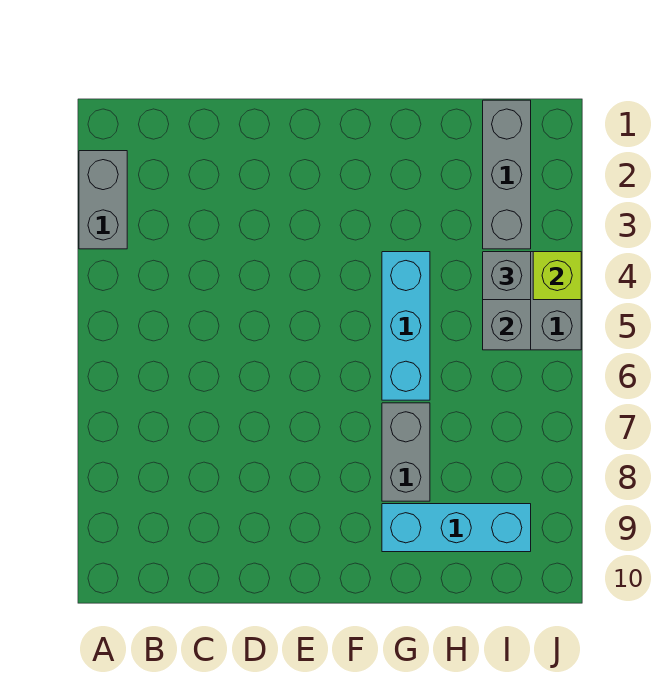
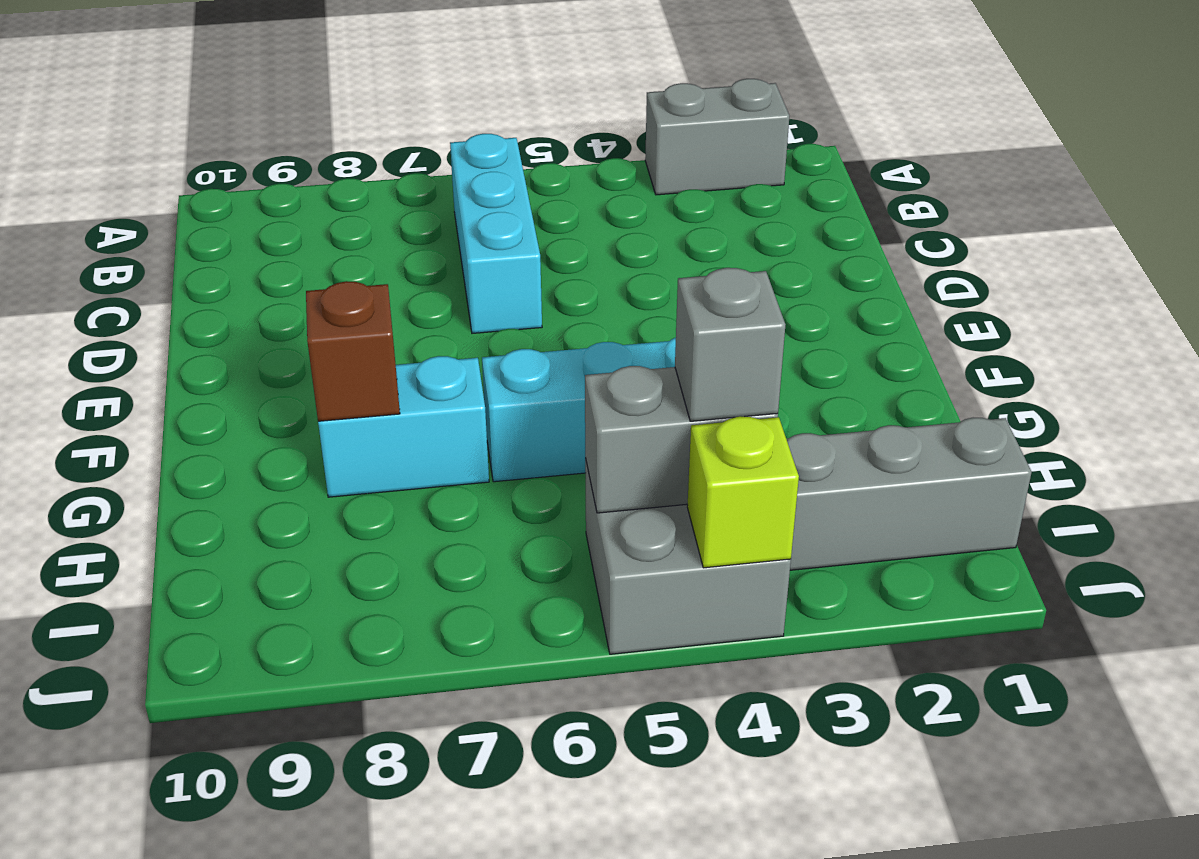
grey 1x2 brick [382,403,430,501] -> cyan 1x2 brick [318,356,489,497]
none -> brown 1x1 brick [306,281,400,421]
cyan 1x3 brick [382,504,531,552] -> cyan 1x3 brick moved to [450,134,542,333]

